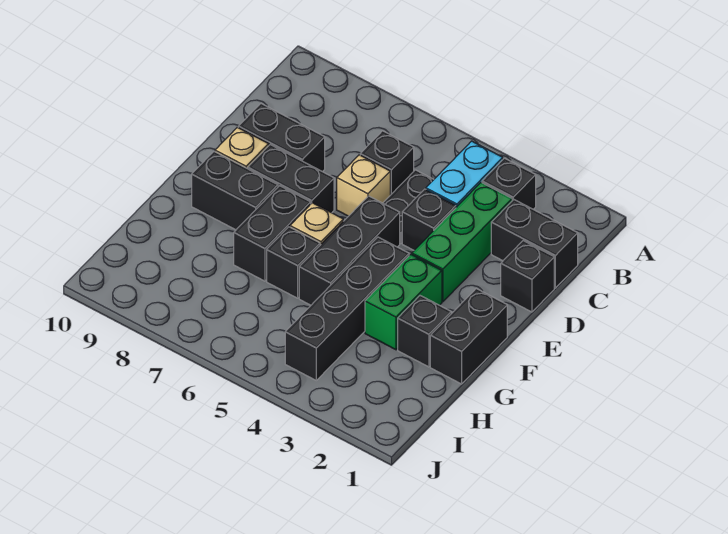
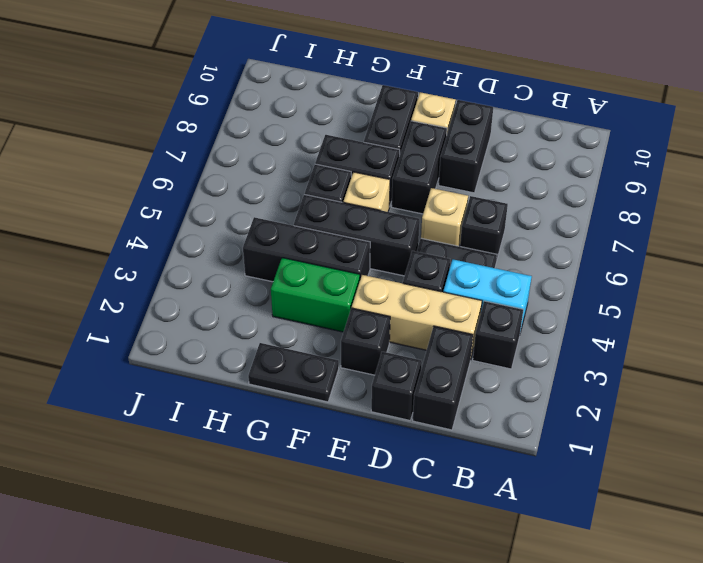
green 1x3 brick [412,182,512,302] -> tan 1x3 brick [352,275,482,357]
black 1x2 brick [430,289,507,384] -> black 1x2 plate [248,343,339,402]
black 1x4 brick [285,237,409,380] -> black 1x3 brick [243,217,370,282]
black 1x1 brick [398,296,451,367] -> black 1x1 brick moved to [341,308,390,375]

